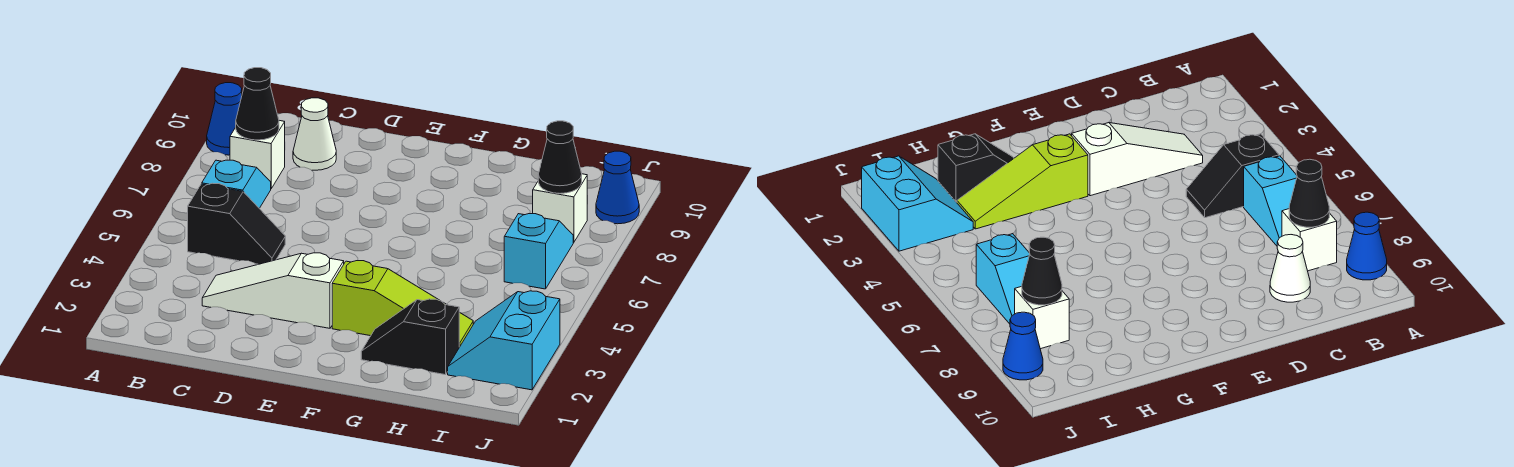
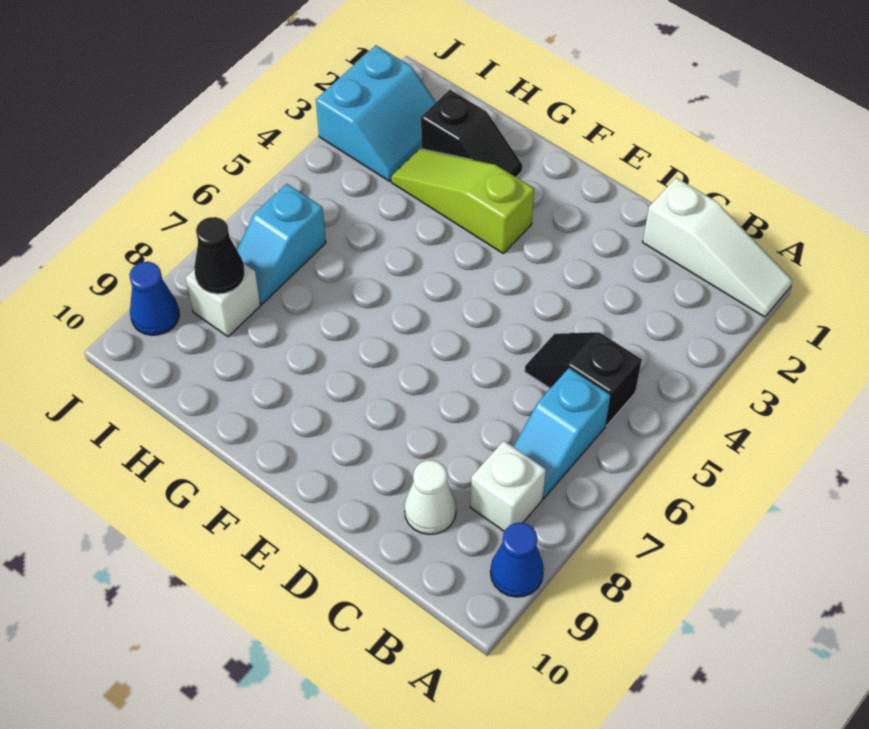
black 1x1 cone [236,68,279,140] -> none
white 1x3 slope [202,253,344,328] -> white 1x3 slope moved to [643,178,792,317]

